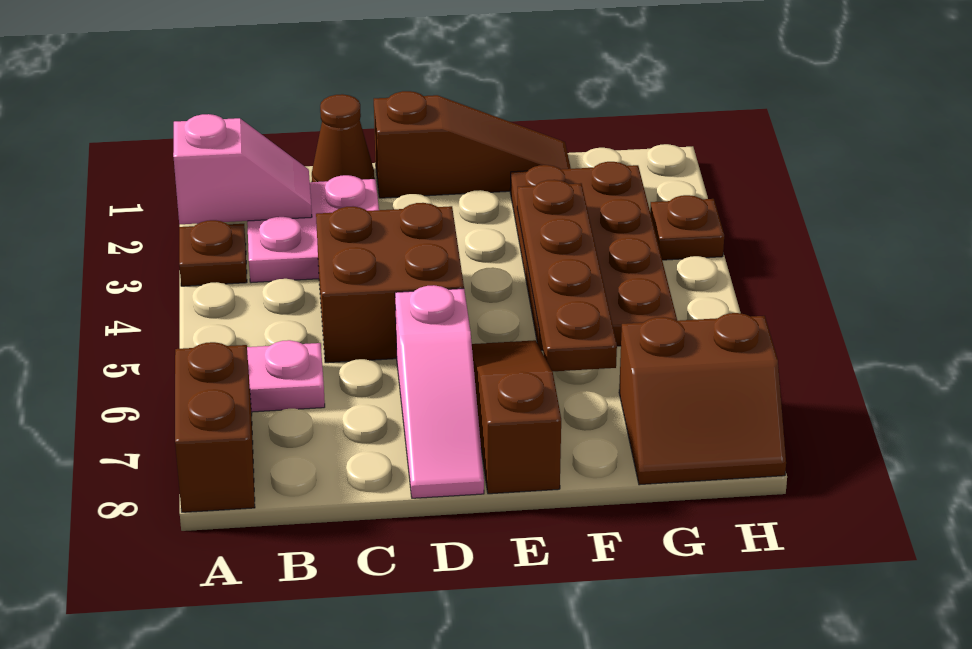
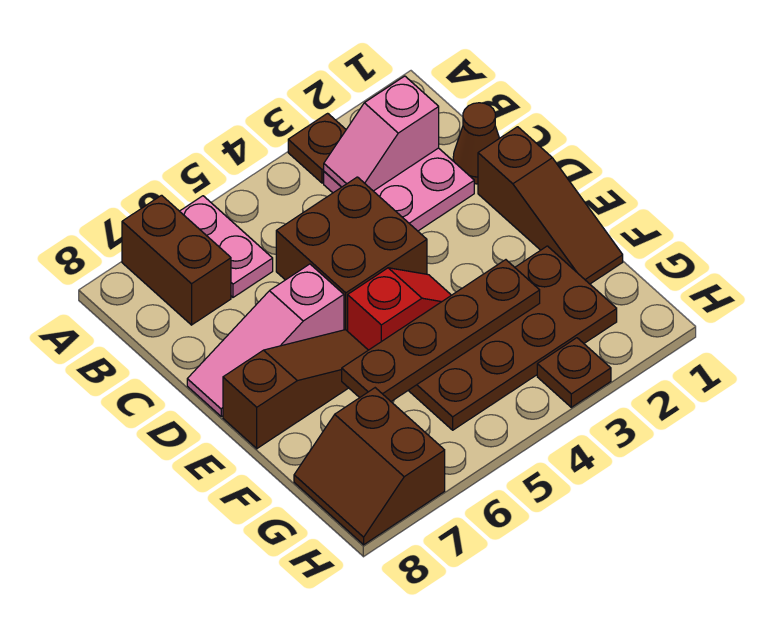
pink 1x2 slope [173,114,312,224] -> pink 1x2 slope turned to [324,76,439,191]
brown 1x2 brick [175,342,255,512] -> brown 1x2 brick turned to [122,195,231,325]
none -> red 1x2 slope [348,268,451,350]

